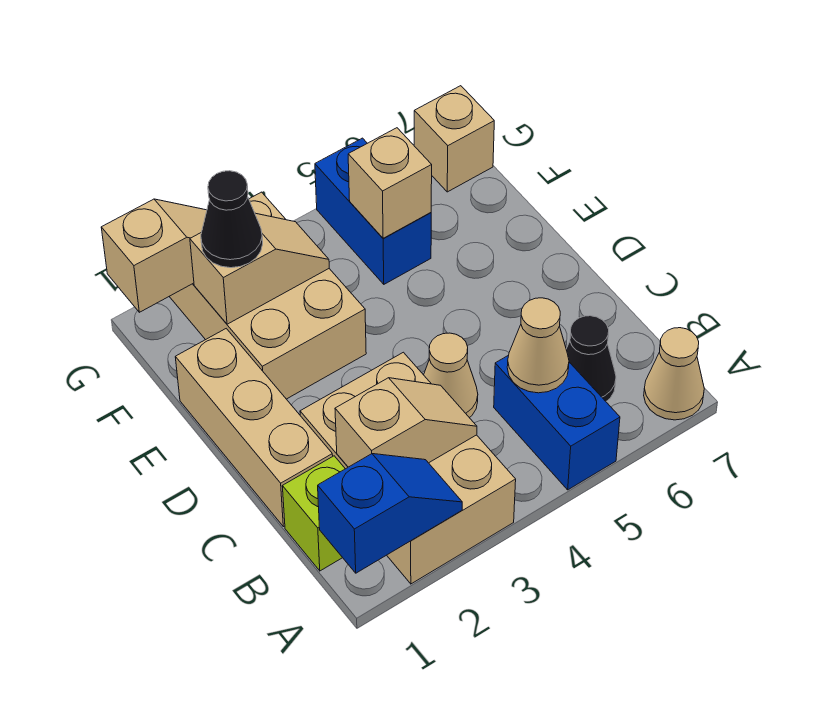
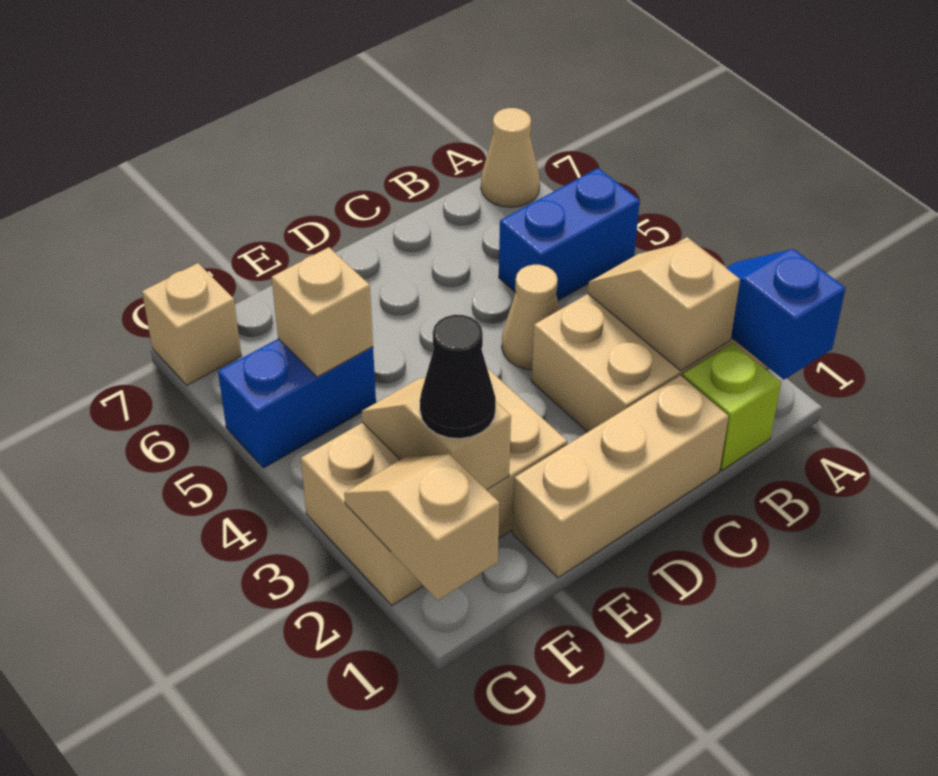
tan 1x1 cone [507,298,569,393] -> none
black 1x1 cone [566,316,616,401] -> none

